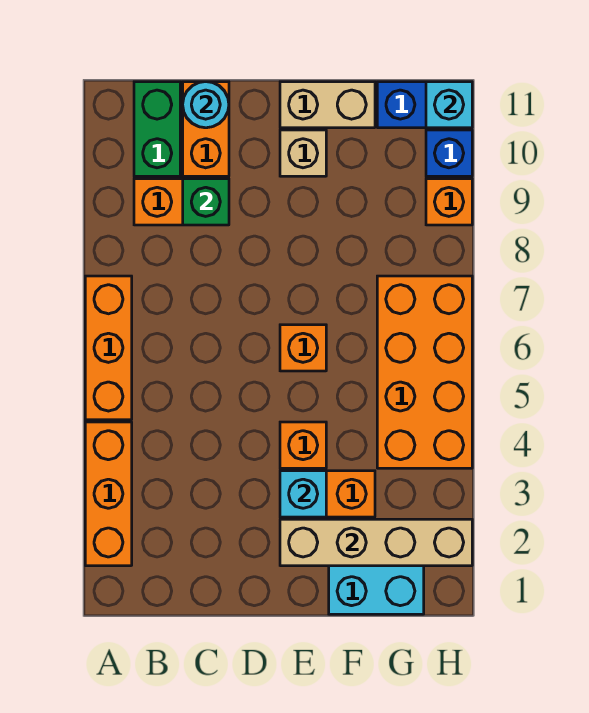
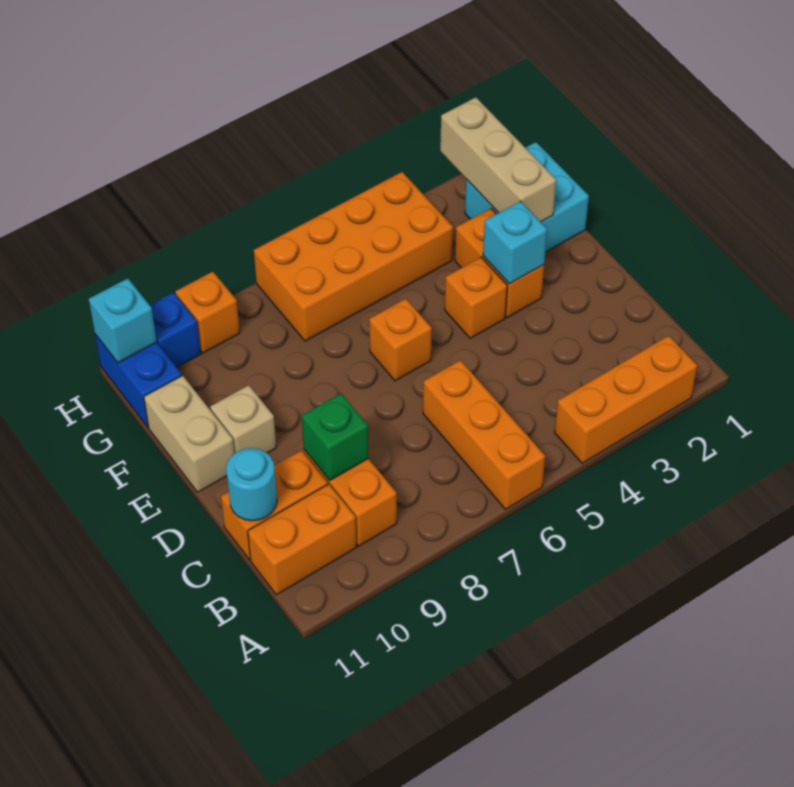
orange 1x3 brick [85,276,132,420] -> orange 1x3 brick turned to [423,360,545,509]
green 1x2 brick [134,82,180,176] -> orange 1x2 brick [248,484,356,595]
tan 1x4 brick [280,519,472,566] -> tan 1x3 brick [440,97,556,222]

